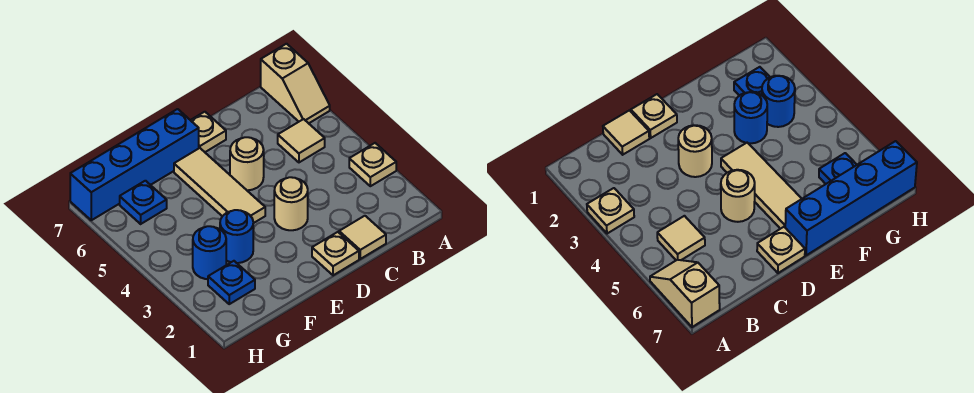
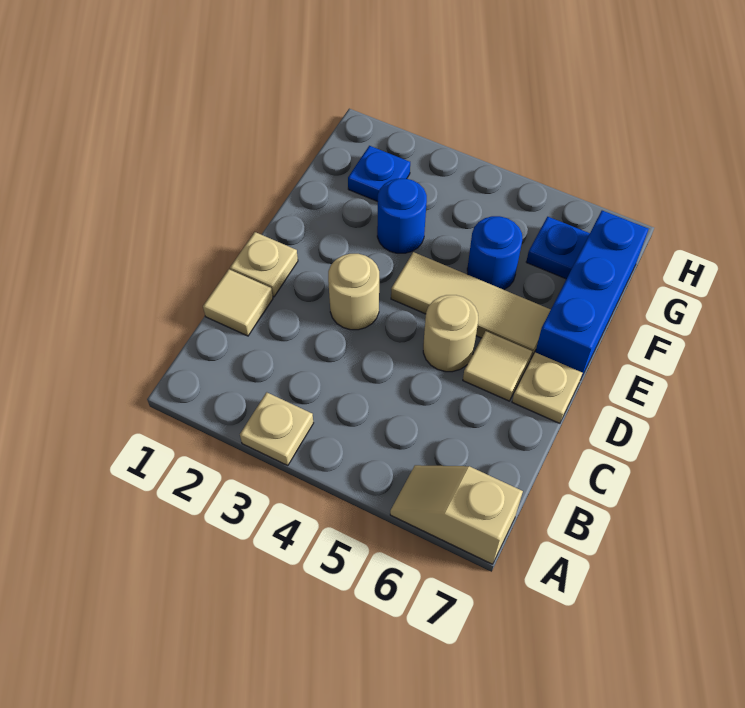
tan 1x1 tile [278,119,325,162] -> tan 1x1 tile moved to [463,331,532,401]
blue 1x4 brick [70,109,199,220] -> blue 1x3 brick [535,211,649,378]
blue 1x1 round brick [193,226,226,279] -> blue 1x1 round brick moved to [467,216,522,290]

